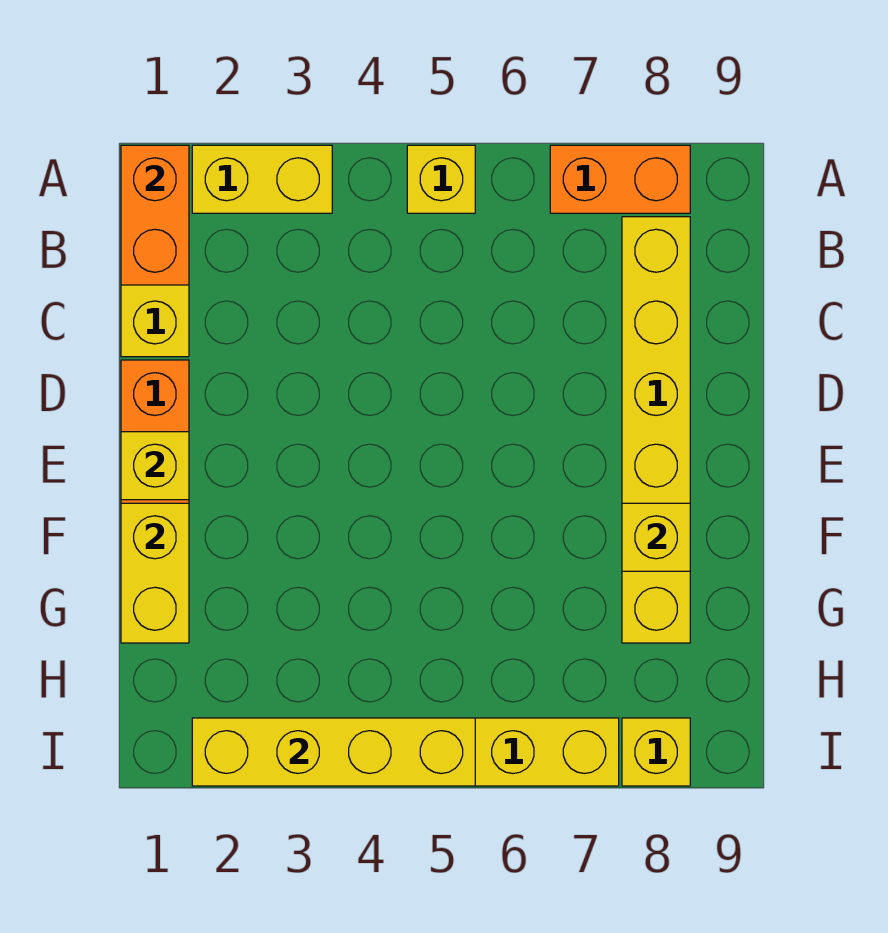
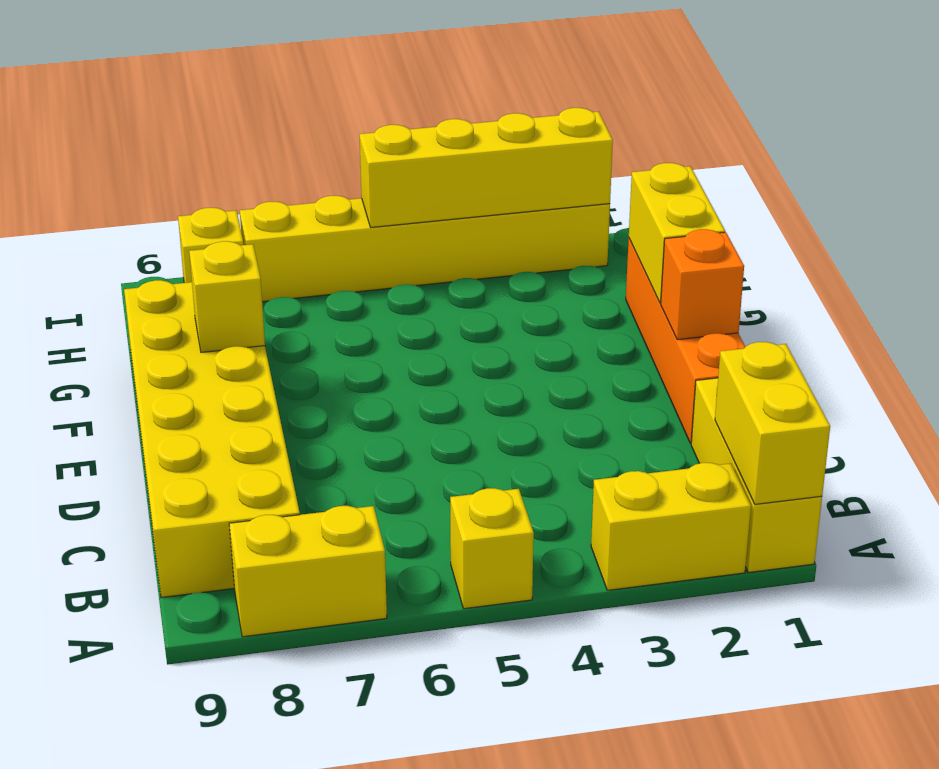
orange 1x2 brick [121,145,189,285] -> yellow 1x2 brick [715,342,830,504]
orange 1x2 brick [550,145,690,213] -> yellow 1x2 brick [229,506,387,637]
yellow 1x6 brick [622,217,690,643] -> yellow 2x6 brick [124,280,300,598]
yellow 1x1 brick [121,432,189,500] -> orange 1x1 brick [661,229,744,340]

